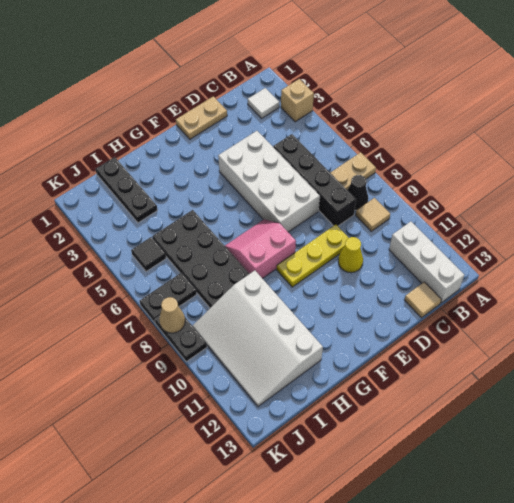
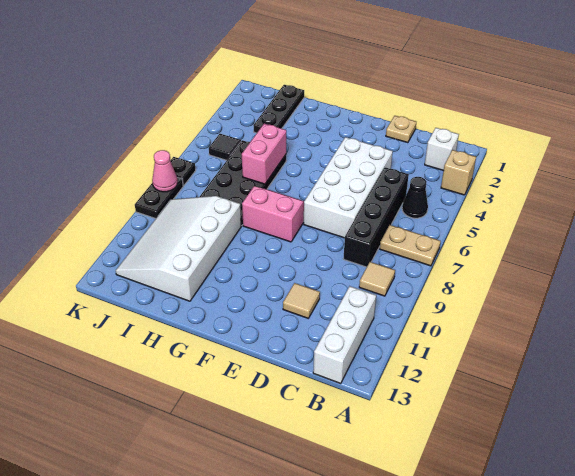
white 1x1 tile [248,88,279,118] -> white 1x1 brick [425,128,459,171]
black 1x1 cone [348,175,368,210] -> black 1x1 cone moved to [402,177,428,218]
tan 1x1 tile [405,282,441,318] -> tan 1x1 tile moved to [283,283,320,318]
tan 1x2 plate [176,96,227,139] -> tan 1x1 plate [386,116,416,143]
yellow 1x3 plate [277,225,348,287] -> none
yellow 1x1 cone [338,237,363,273] -> none
none -> pink 1x2 brick [242,124,286,184]
black 1x2 plate [139,273,197,323] -> black 1x1 plate [170,157,196,186]
tan 1x1 cone [159,297,185,333] -> pink 1x1 cone [152,150,178,192]

